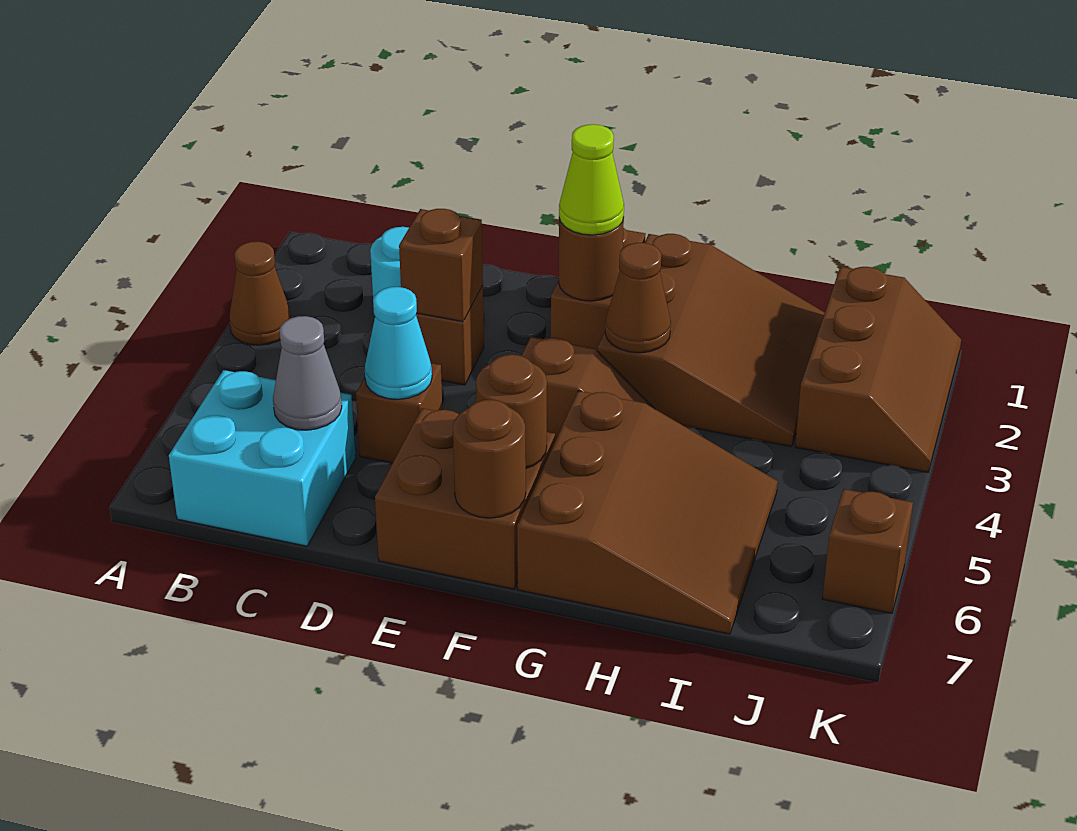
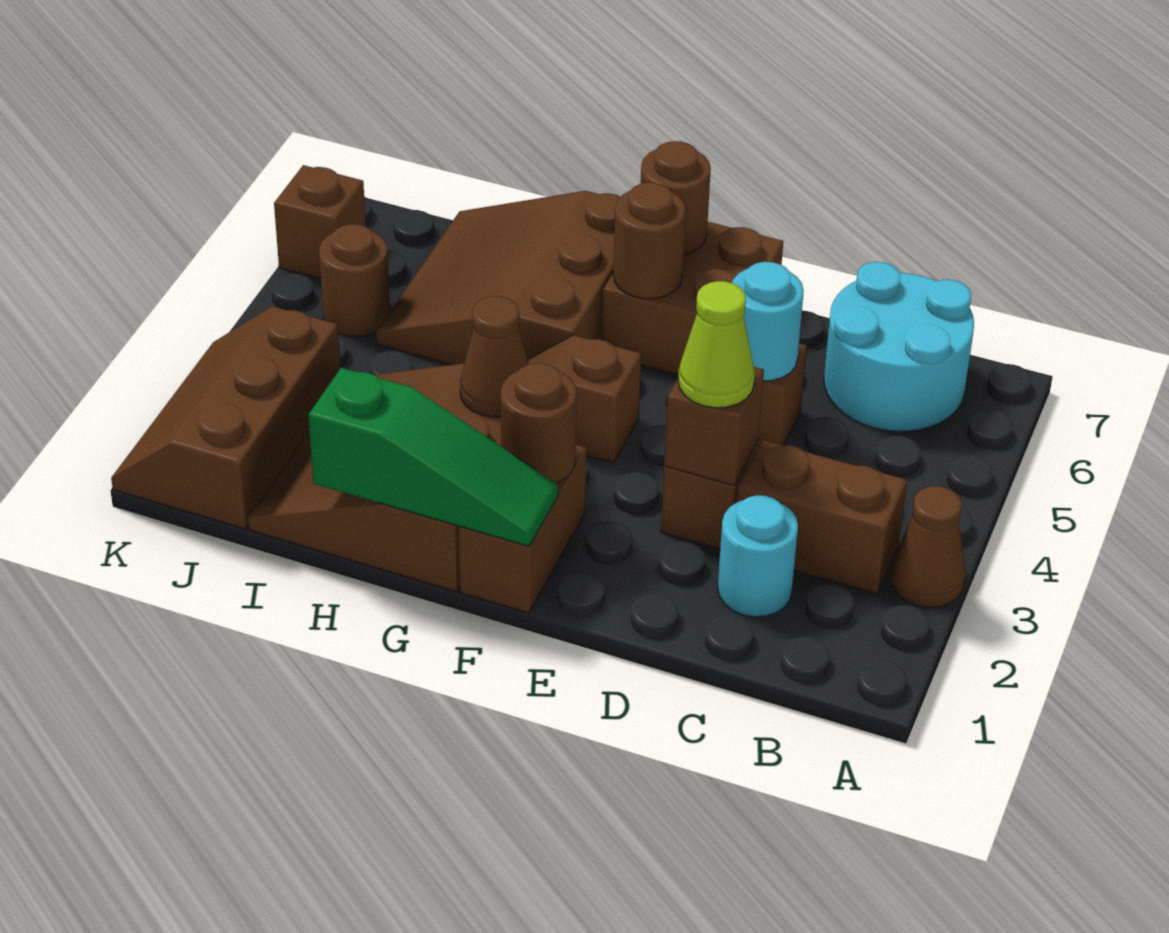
none -> brown 1x2 brick [737,440,907,594]
cyan 2x2 brick [169,370,356,546] -> cyan 2x2 round brick [824,262,974,431]
grey 1x1 cone [273,316,342,430] -> none
cyan 1x1 cone [365,287,432,399] -> cyan 1x1 round brick [732,262,804,381]
none -> green 1x3 slope [308,368,558,546]
lime 1x1 cone [559,124,624,235] -> lime 1x1 cone moved to [678,281,755,408]
none -> brown 1x1 round brick [319,224,390,337]

